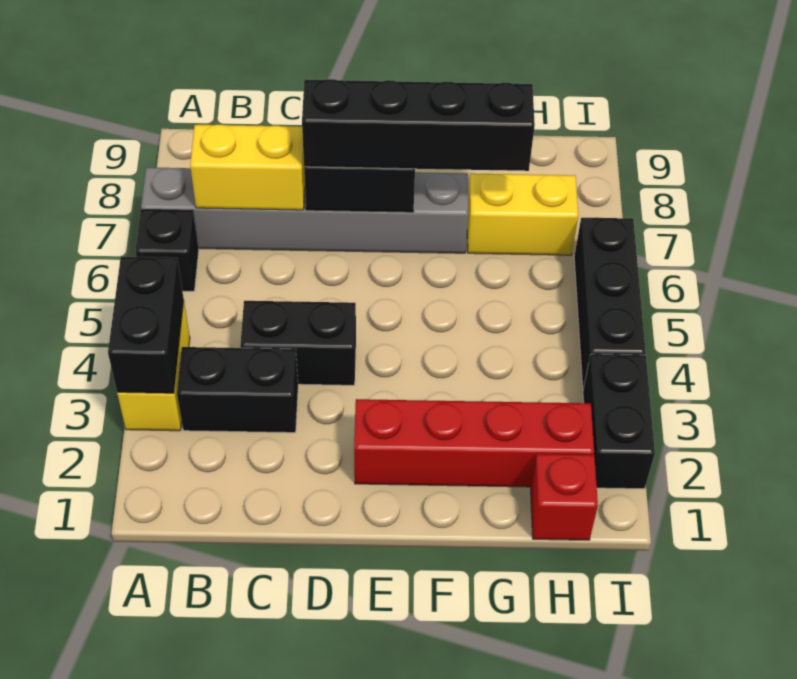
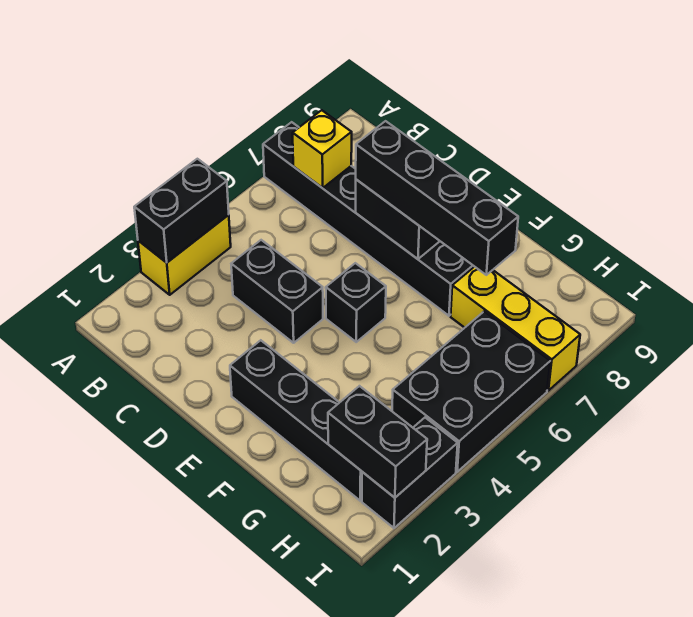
black 1x1 brick [135,209,199,291] -> black 1x1 brick moved to [326,263,386,342]
grey 1x6 brick [141,167,468,253] -> black 1x6 brick [263,122,474,316]
black 1x2 brick [177,347,298,433] -> black 1x2 brick moved to [328,386,427,498]
yellow 1x2 brick [190,125,305,210] -> yellow 1x1 brick [293,110,352,188]
red 1x4 brick [354,399,594,487] -> black 1x4 brick [230,340,362,501]
yellow 1x2 brick [467,173,578,255] -> yellow 1x3 brick [451,267,580,391]
red 1x1 brick [531,454,598,540] -> none
black 1x3 brick [574,218,646,389] -> black 2x3 brick [392,312,550,472]

